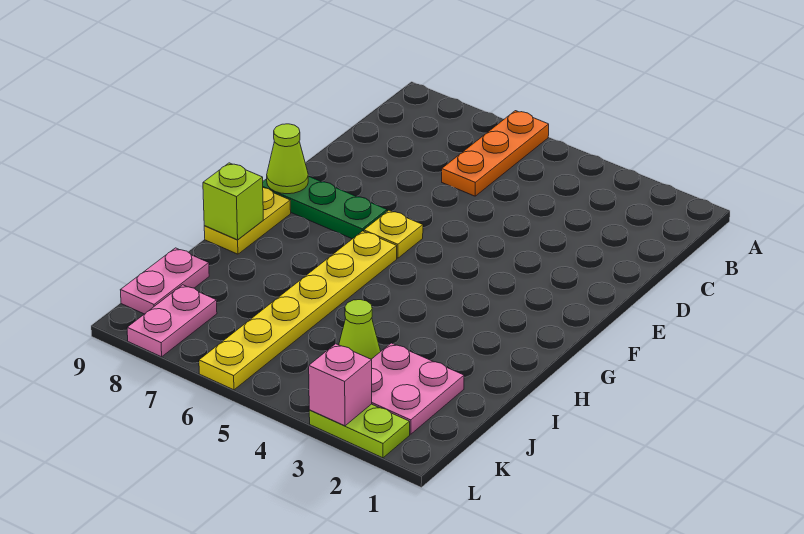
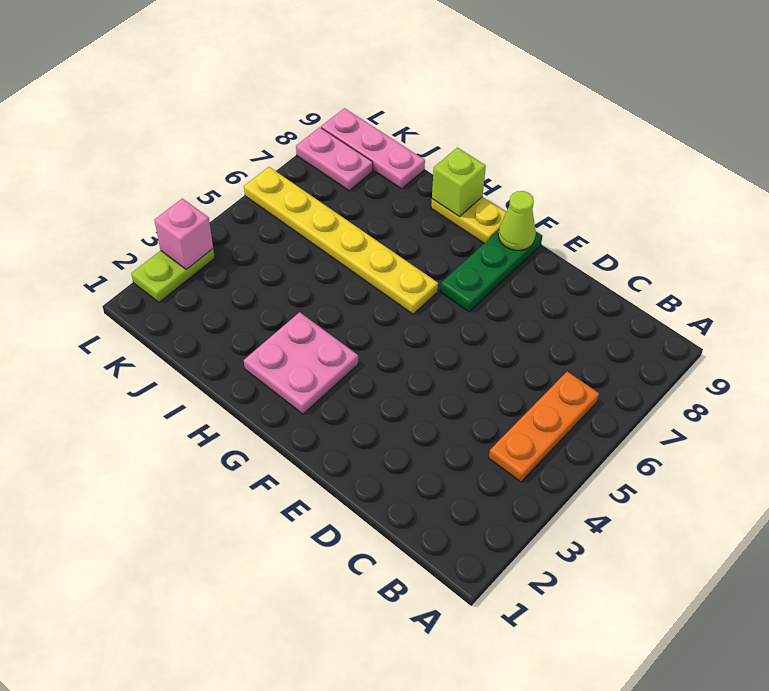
orange 1x3 plate [442,111,549,196] -> orange 1x3 plate turned to [489,372,599,482]
yellow 1x1 plate [364,210,423,258] -> none
pink 2x2 plate [371,343,464,434] -> pink 2x2 plate moved to [244,312,358,414]
lime 1x1 cone [339,300,381,359] -> none
pink 1x2 plate [121,248,209,314] -> pink 1x3 plate [321,108,425,189]

